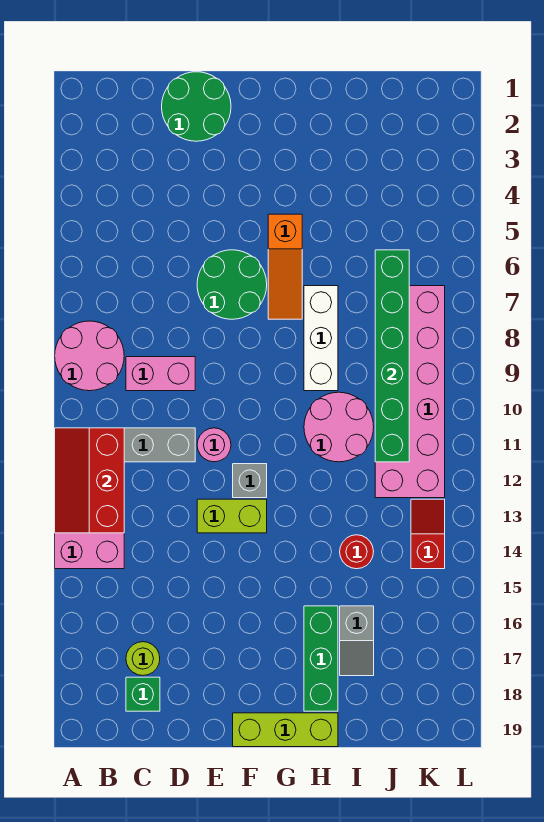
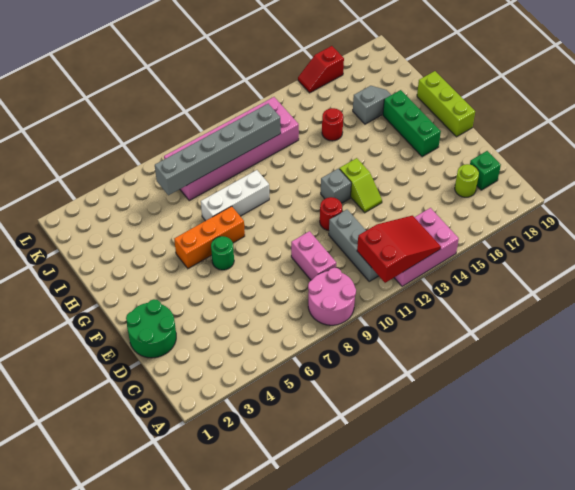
red 2x3 slope [55,428,124,533] -> red 2x3 slope turned to [357,216,441,283]
green 2x2 round brick [197,250,267,319] -> green 1x1 round brick [211,236,234,270]
pink 1x1 round brick [197,428,231,462] -> red 1x1 round brick [320,197,342,231]
lime 1x2 brick [197,499,267,533] -> lime 1x2 slope [339,158,382,213]
orange 1x3 slope [268,214,302,319] -> orange 1x3 brick [174,206,245,269]
pink 2x2 round brick [304,392,374,462] -> none
green 1x3 brick [304,606,338,711] -> green 1x3 brick turned to [383,90,441,157]
green 1x6 brick [375,250,409,462] -> grey 1x6 brick [155,104,281,195]
red 1x2 slope [411,499,445,569] -> red 1x2 slope moved to [298,46,344,93]

